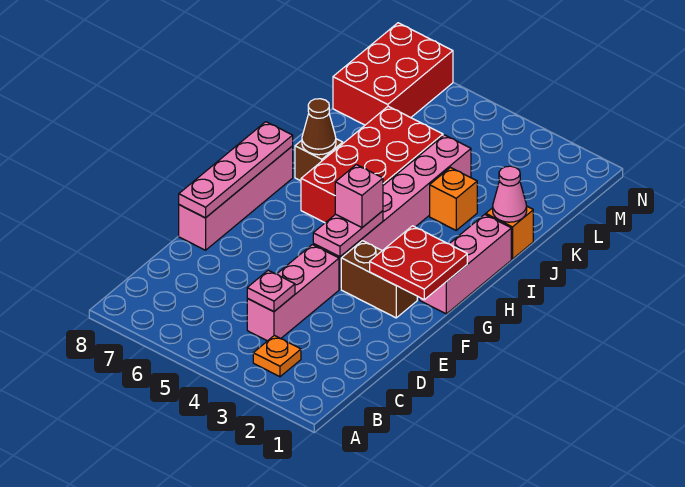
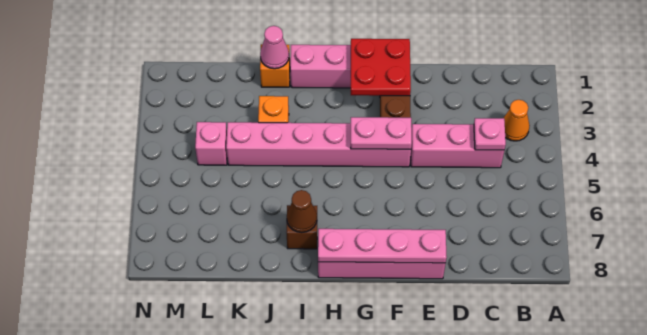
orange 1x1 plate [253,335,301,377] -> orange 1x1 cone [504,100,530,141]
pink 1x1 brick [335,165,383,227] -> pink 1x1 brick moved to [195,122,227,165]
red 2x4 brick [301,106,443,223] -> none
red 2x3 brick [333,23,453,125] -> none

